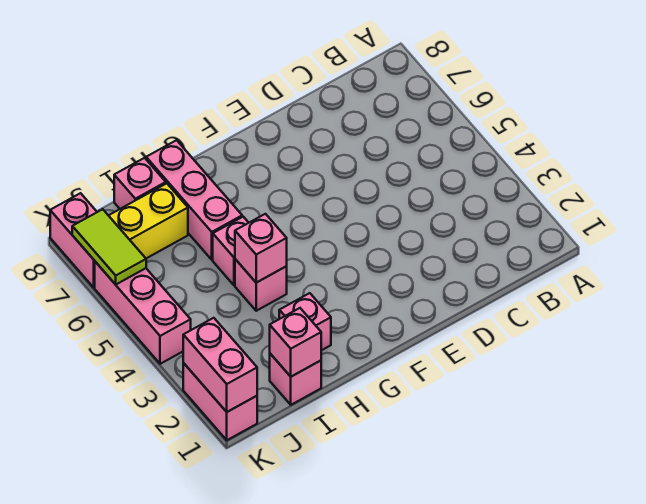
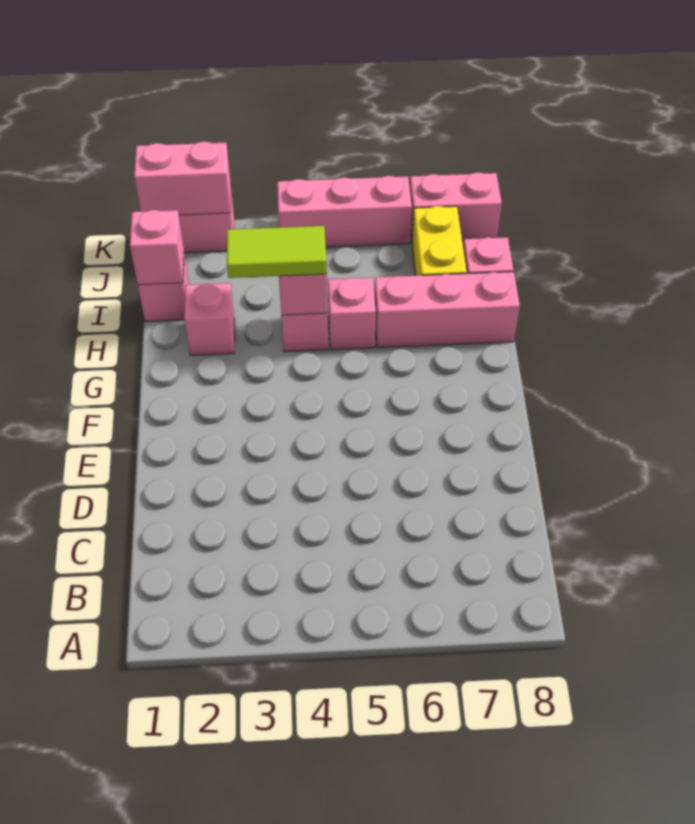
lime 1x2 tile [72,209,146,285] -> lime 1x2 tile moved to [227,226,327,278]

